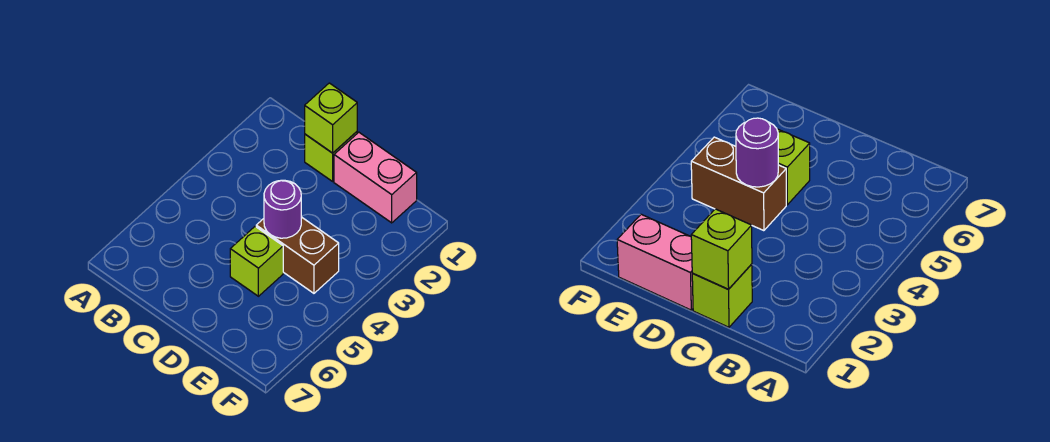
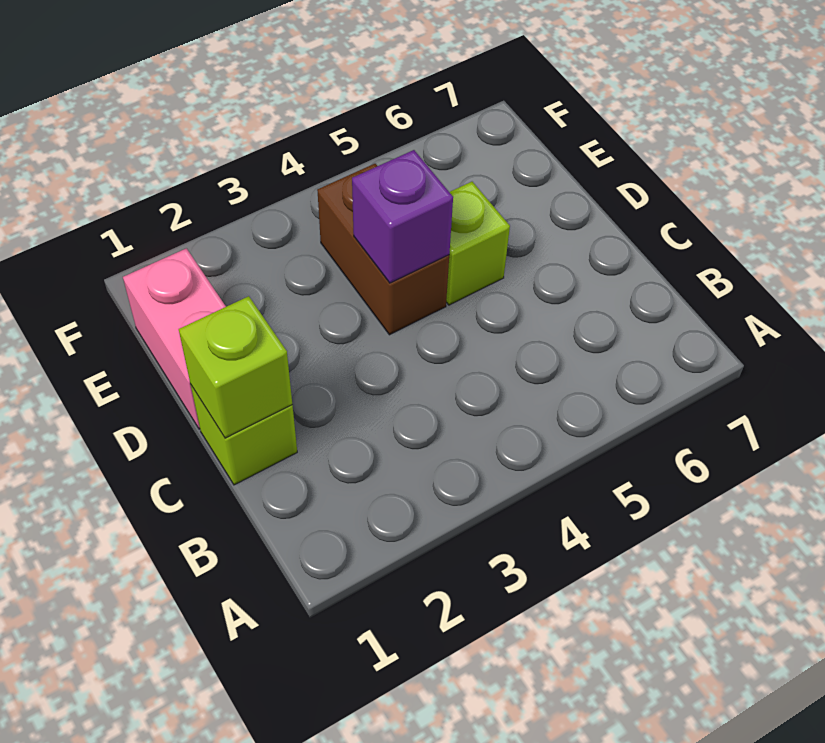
purple 1x1 round brick [264,180,301,238] -> purple 1x1 brick [352,150,453,283]

